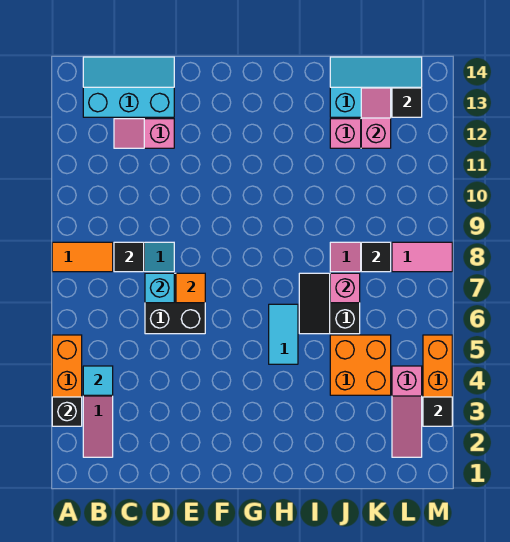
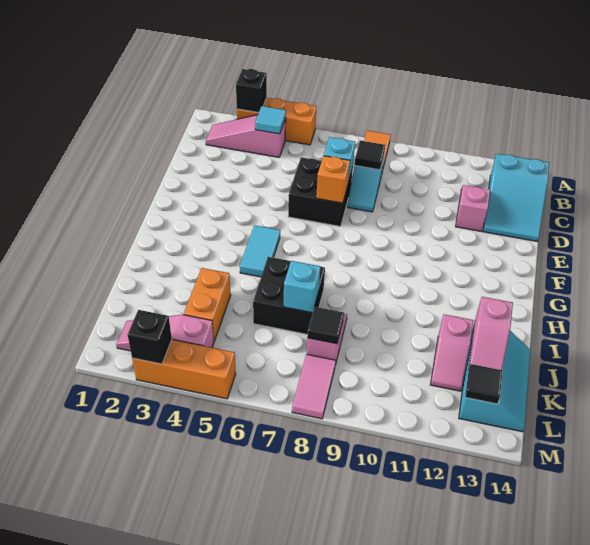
cyan 2x3 slope [83,57,174,117] -> cyan 2x3 slope turned to [483,154,549,241]
orange 1x1 tile [176,273,205,303] -> orange 1x1 brick [316,156,350,203]
cyan 1x2 tile [269,304,298,364] -> cyan 1x2 tile turned to [240,225,280,277]
black 2x2 slope [299,273,360,334] -> black 2x2 brick [253,257,325,334]
orange 2x2 brick [330,335,391,395] -> orange 1x2 brick [184,268,231,341]
pink 1x1 brick [330,273,360,303] -> cyan 1x1 brick [283,261,320,313]
pink 1x2 slope [361,88,391,148] -> pink 1x2 slope turned to [469,297,513,370]
black 1x1 tile [423,397,452,426] -> black 1x1 brick [128,310,172,364]

